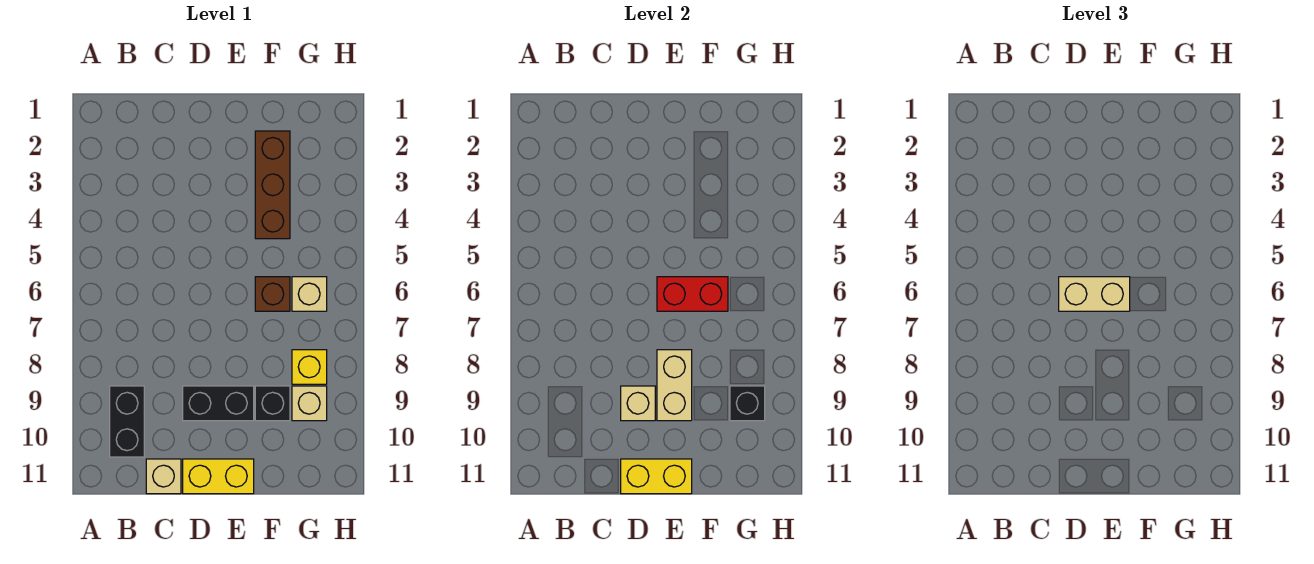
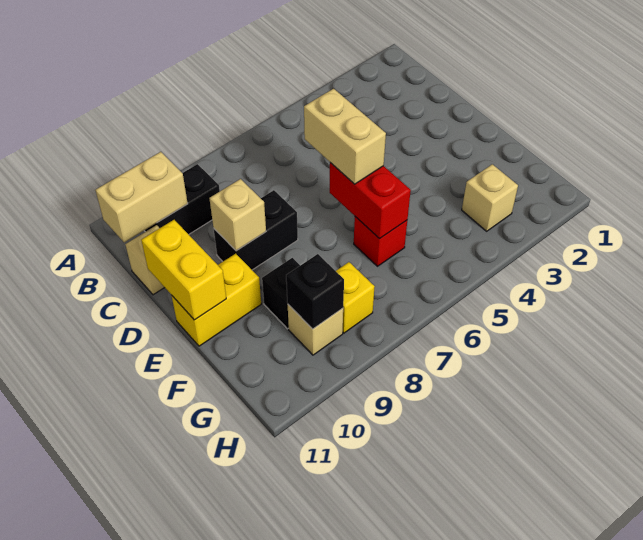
black 1x2 brick [183,386,254,421] -> black 1x2 brick turned to [214,190,298,270]
yellow 1x2 brick [183,459,254,494] -> yellow 1x2 brick turned to [171,254,261,346]
tan 1x2 brick [657,350,692,421] -> tan 1x2 brick moved to [95,152,188,243]
brown 1x3 brick [255,131,290,239] -> none
brown 1x1 brick [255,277,290,311] -> red 1x1 brick [354,217,407,266]
tan 1x1 brick [292,277,327,311] -> tan 1x1 brick moved to [462,164,518,231]

